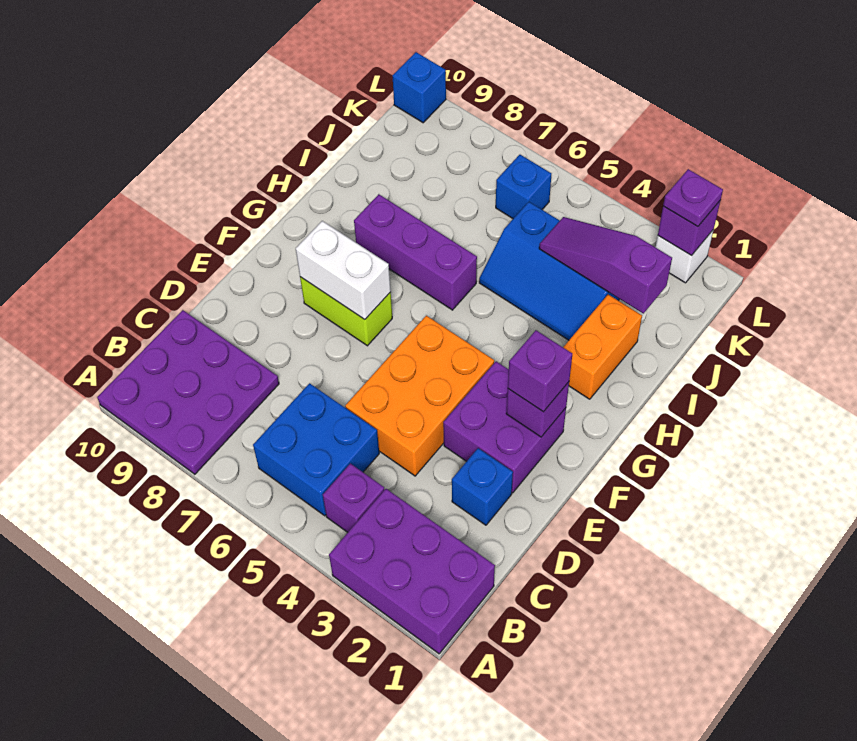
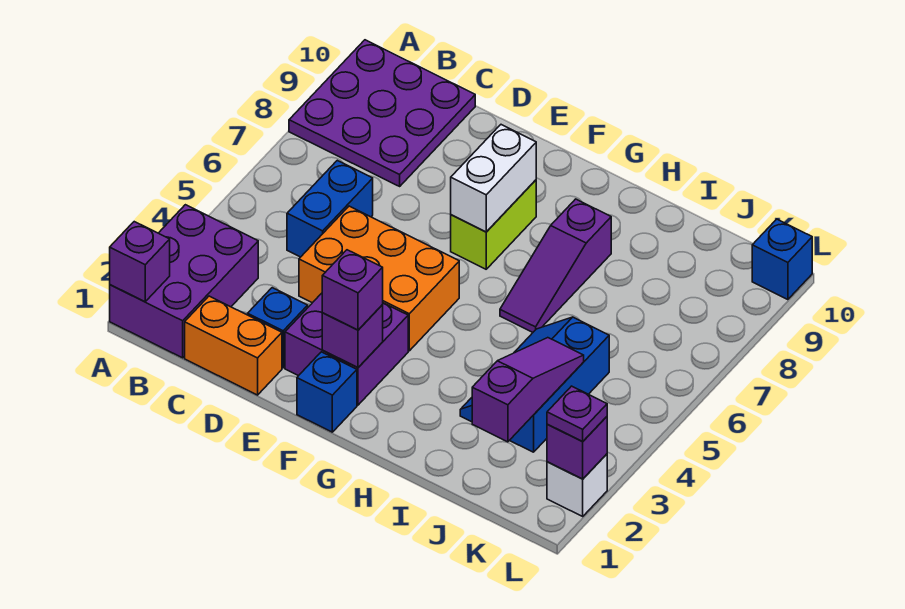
purple 1x1 brick [323,463,384,532] -> purple 1x1 brick moved to [110,222,170,302]
blue 2x2 brick [253,383,379,516] -> blue 1x2 brick [287,161,373,257]
orange 1x2 brick [563,294,642,399] -> orange 1x2 brick moved to [185,296,282,395]
purple 1x3 brick [354,194,477,310] -> purple 1x3 slope [500,199,611,332]
blue 1x1 brick [496,155,551,218] -> blue 1x1 brick moved to [297,352,357,432]

